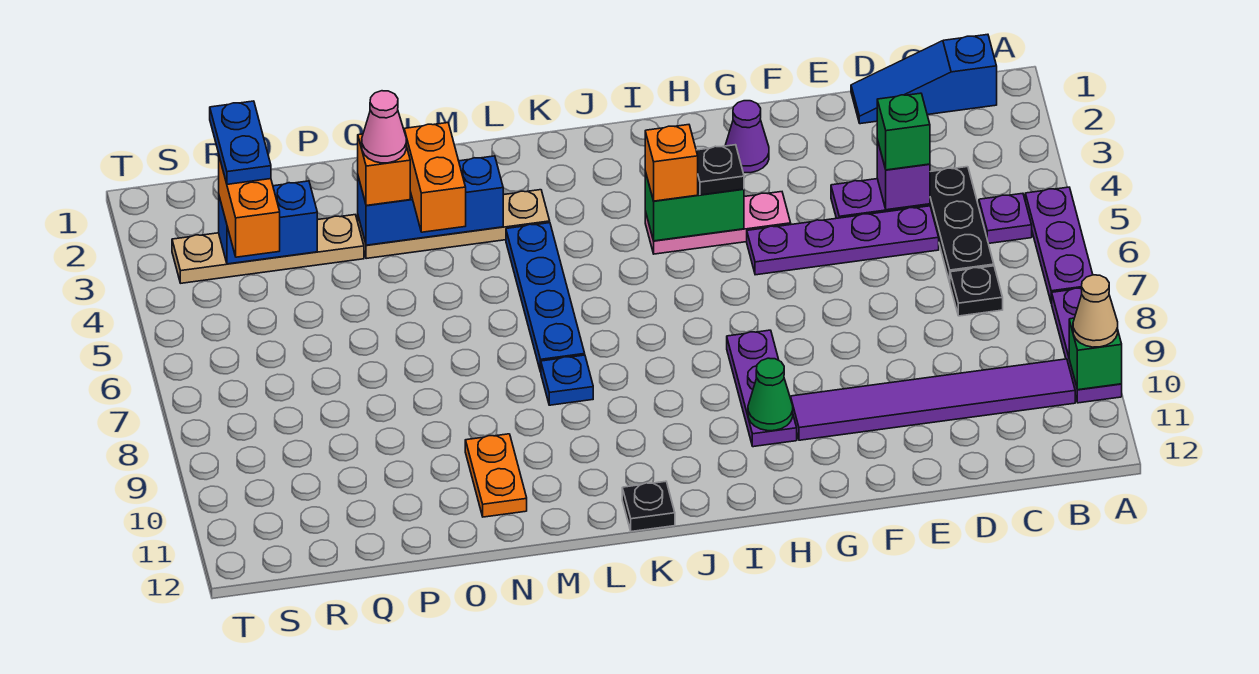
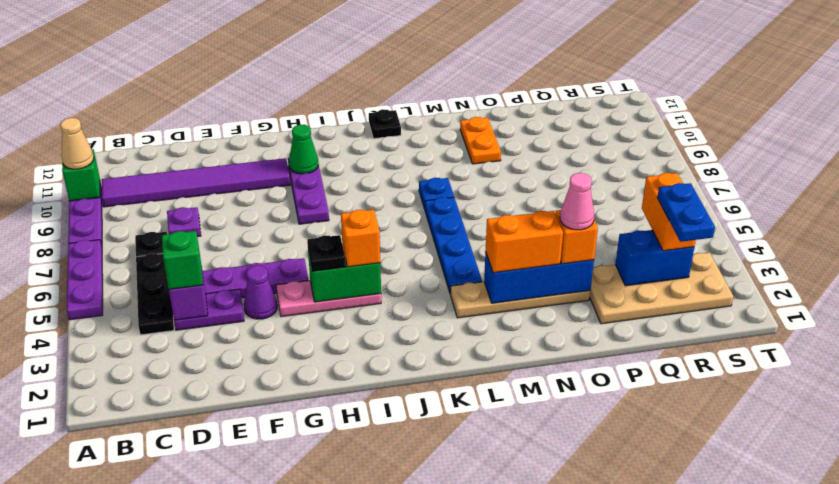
blue 1x3 slope [851,34,997,124] -> none
purple 1x1 plate [979,193,1032,244] -> purple 1x1 plate moved to [167,207,201,237]
purple 1x1 cone [725,101,769,173] -> purple 1x1 cone moved to [244,265,277,319]
orange 1x2 brick [404,123,466,232] -> orange 1x2 brick turned to [486,211,563,273]
tan 1x4 plate [172,215,364,283] -> tan 2x4 plate [590,252,733,324]

